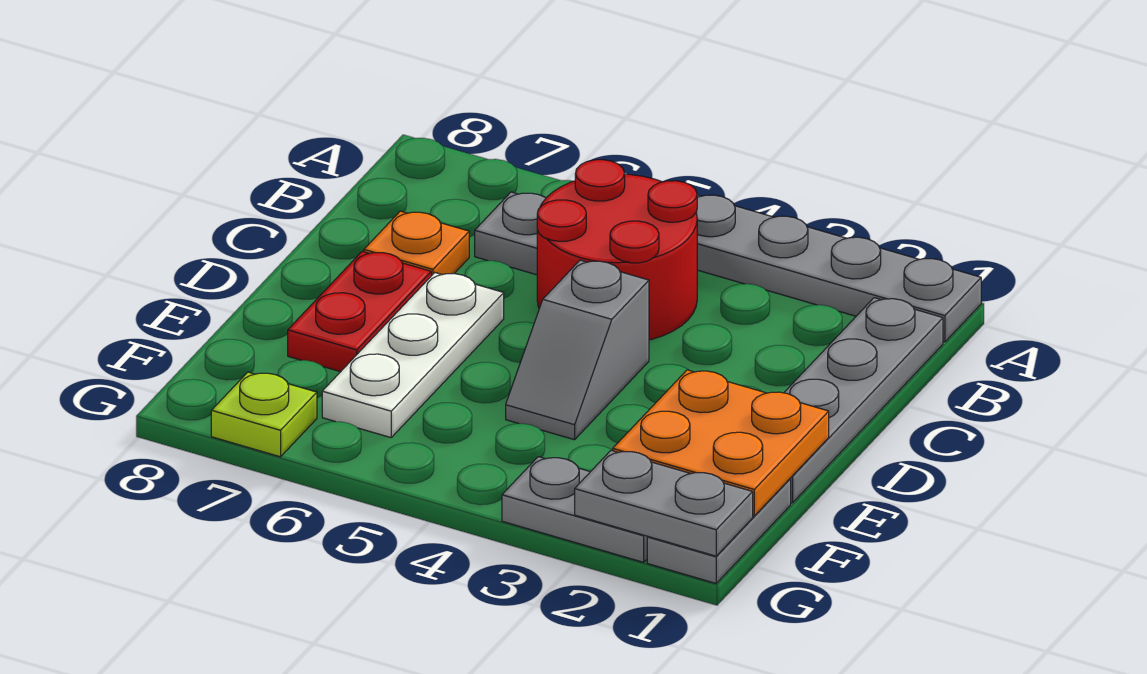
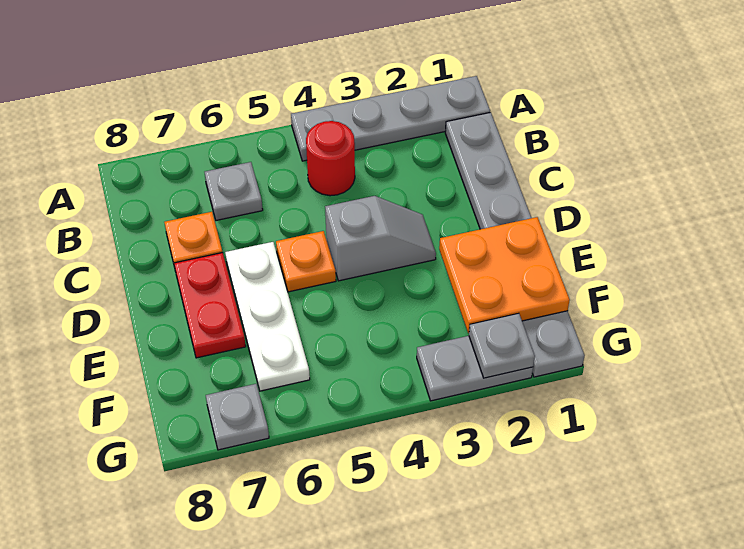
red 2x2 round brick [537,160,697,340] -> red 1x1 round brick [306,121,355,196]
grey 1x2 slope [506,260,649,440] -> grey 1x2 slope turned to [325,196,436,281]
none -> orange 1x1 plate [276,231,336,292]
grey 1x2 plate [575,450,753,556] -> grey 1x1 plate [469,313,535,378]
lime 1x1 plate [211,372,317,457] -> grey 1x1 plate [206,384,269,450]

